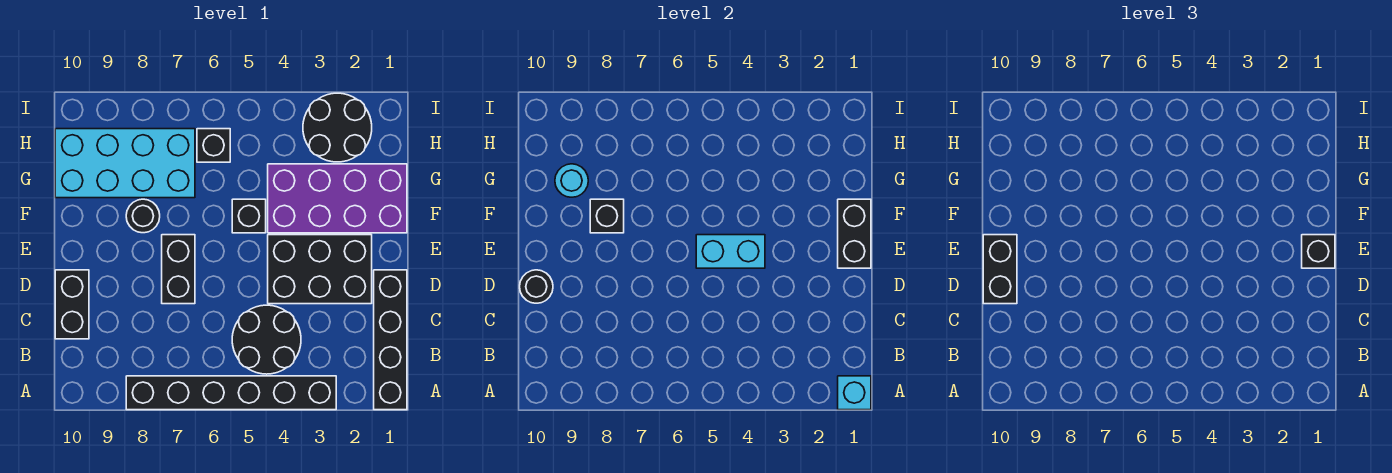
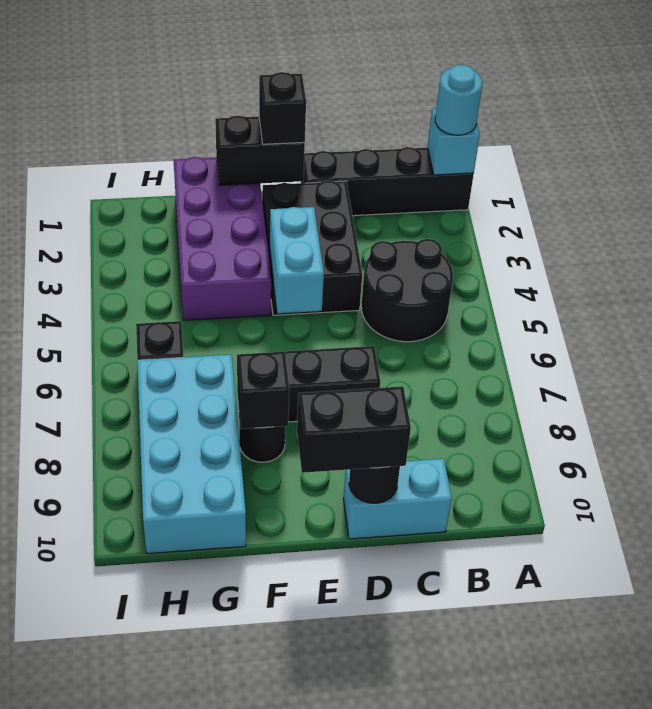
black 1x6 brick [126,376,336,410] -> none
black 1x2 brick [55,270,89,339] -> cyan 1x2 brick [343,459,452,539]
black 1x1 brick [232,199,266,233] -> none
cyan 1x1 round brick [555,164,588,197] -> cyan 1x1 round brick moved to [435,65,482,135]
black 2x2 round brick [303,93,372,162] -> none

